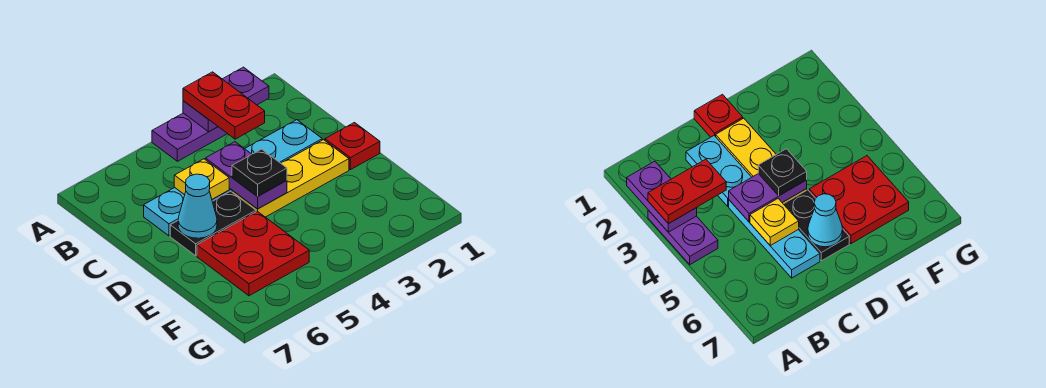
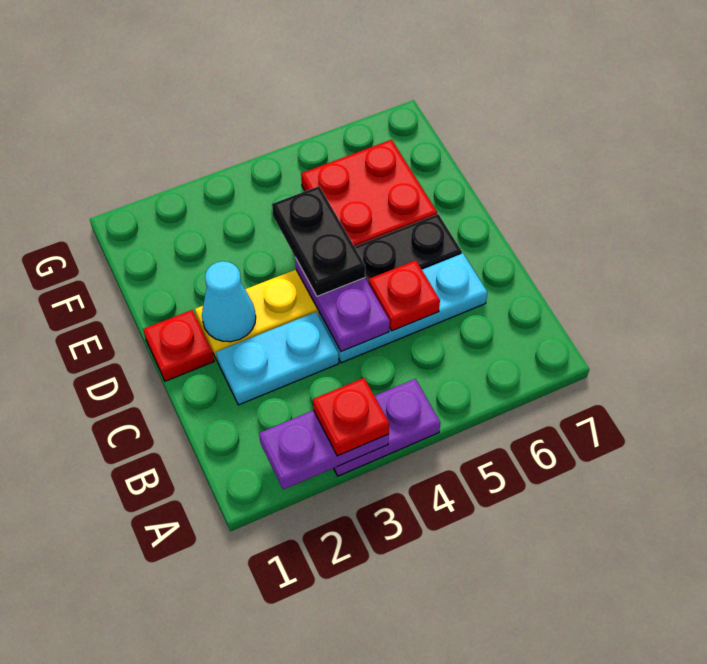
red 1x2 plate [183,72,265,139] -> red 1x1 plate [313,378,389,456]
yellow 1x1 plate [174,159,229,199] -> red 1x1 plate [369,260,440,331]
black 1x1 plate [232,149,287,197] -> black 1x2 plate [272,186,365,296]
cyan 1x1 cone [178,174,217,238] -> cyan 1x1 cone moved to [202,261,256,342]

